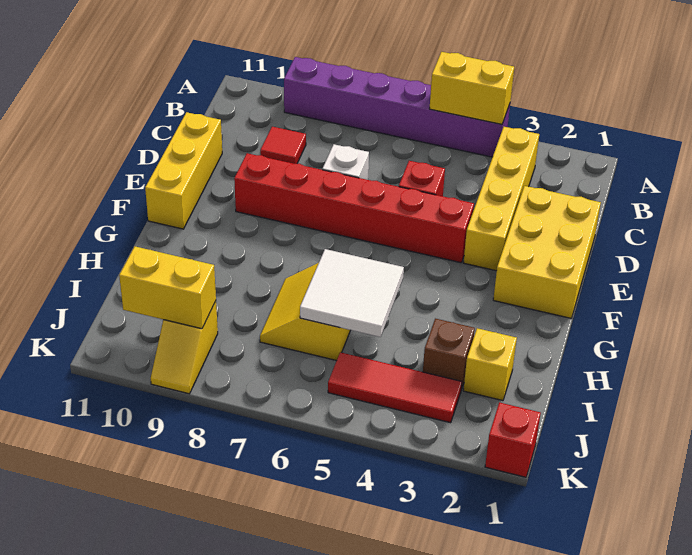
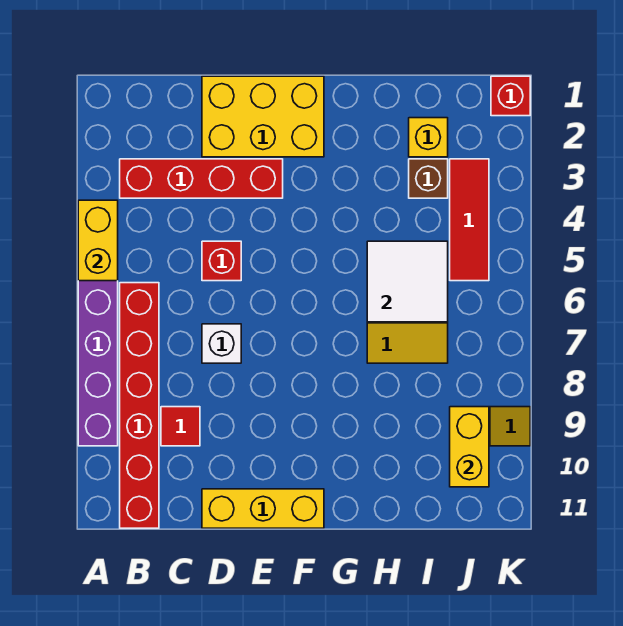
yellow 1x4 brick [464,127,539,271] -> red 1x4 brick [120,159,283,198]
red 1x6 brick [234,153,474,263] -> red 1x6 brick moved to [120,283,159,528]

